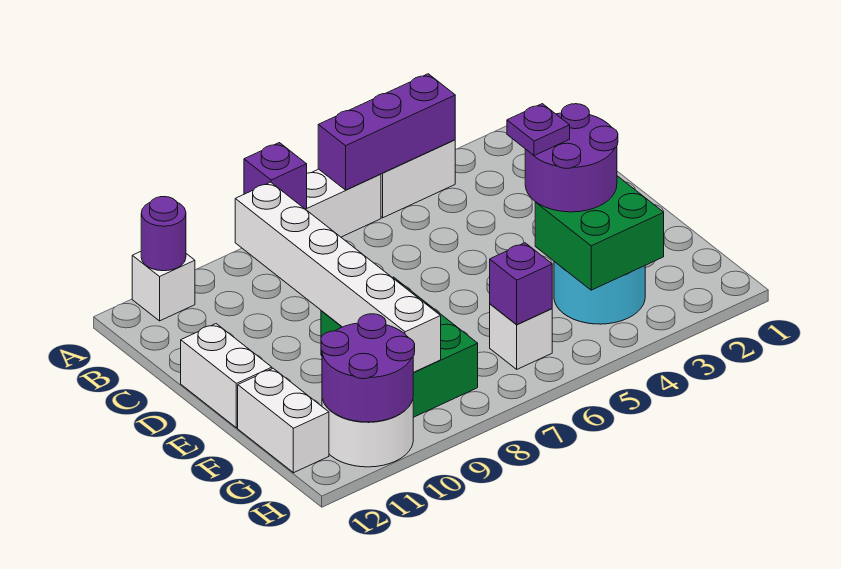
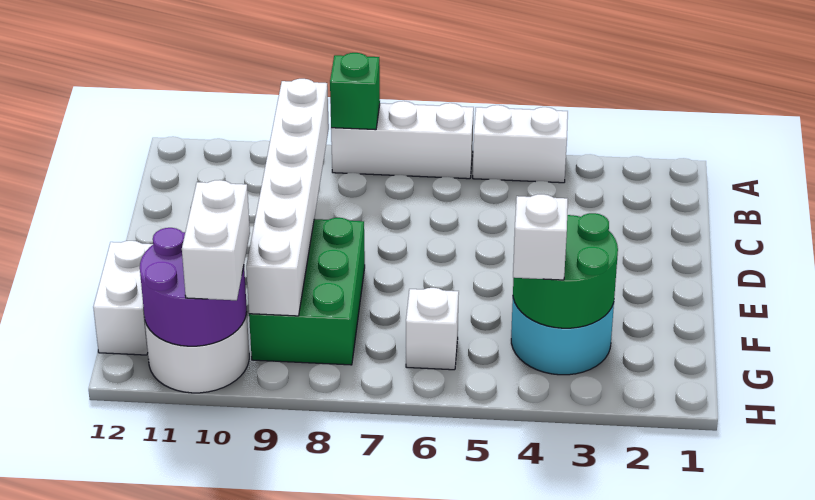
purple 1x3 brick [318,74,455,190] -> none
purple 1x1 brick [244,143,307,209] -> green 1x1 brick [330,53,380,130]
white 1x1 brick [132,252,195,321] -> white 1x1 brick moved to [513,194,568,280]
purple 1x1 round brick [141,197,186,271] -> none
white 1x2 brick [181,324,272,428] -> white 1x2 brick moved to [182,180,250,300]
purple 2x2 round brick [525,104,618,212] -> none
purple 1x1 plate [507,104,570,156] -> none
green 2x2 brick [535,176,664,290] -> green 2x2 round brick [513,213,618,328]
purple 1x1 brick [490,243,552,325] -> none

